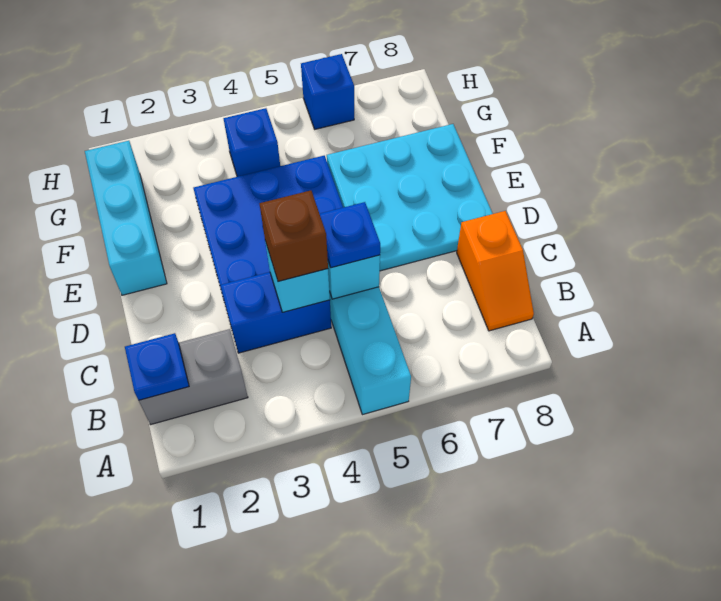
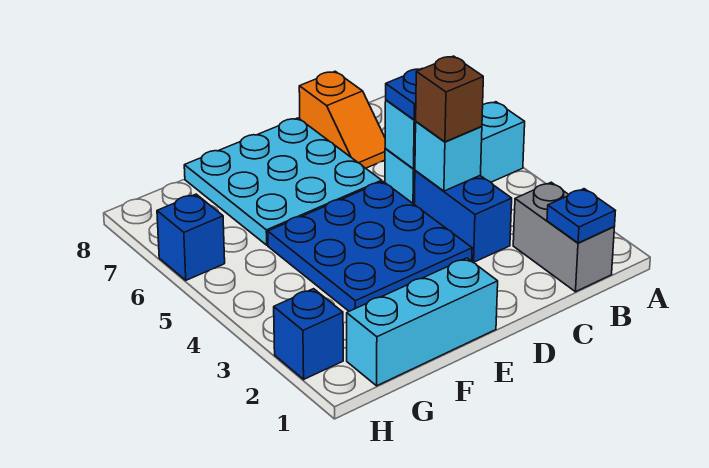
orange 1x2 slope [457,211,534,331] -> orange 1x2 slope turned to [299,71,385,168]
blue 1x1 brick [223,108,280,177] -> blue 1x1 brick moved to [274,289,343,379]

